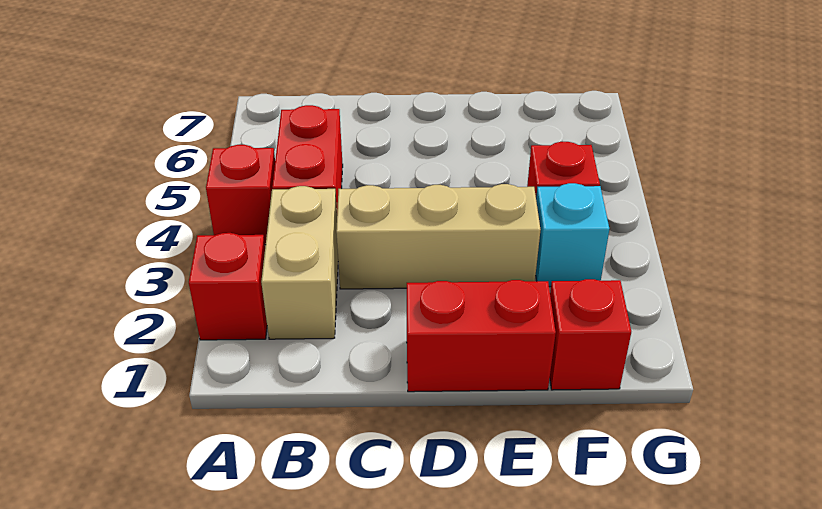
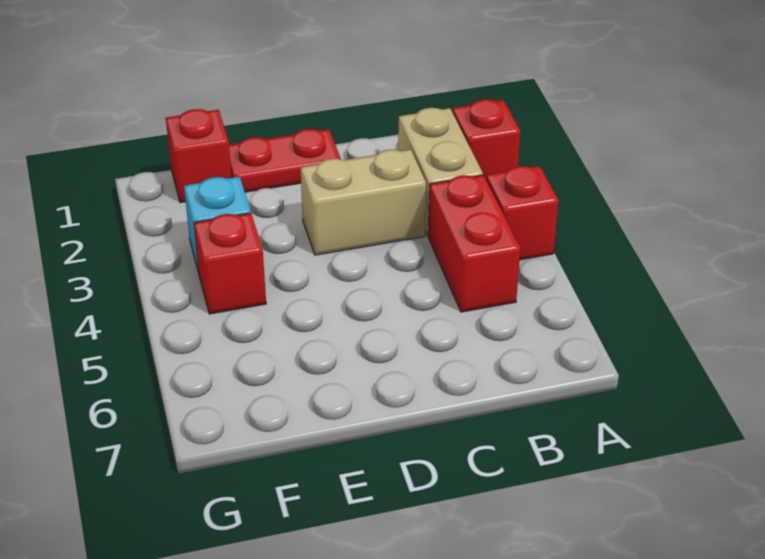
tan 1x3 brick [336,184,541,289] -> tan 1x2 brick [300,150,426,255]
red 1x2 brick [407,280,556,392] -> red 1x2 plate [229,129,341,192]

